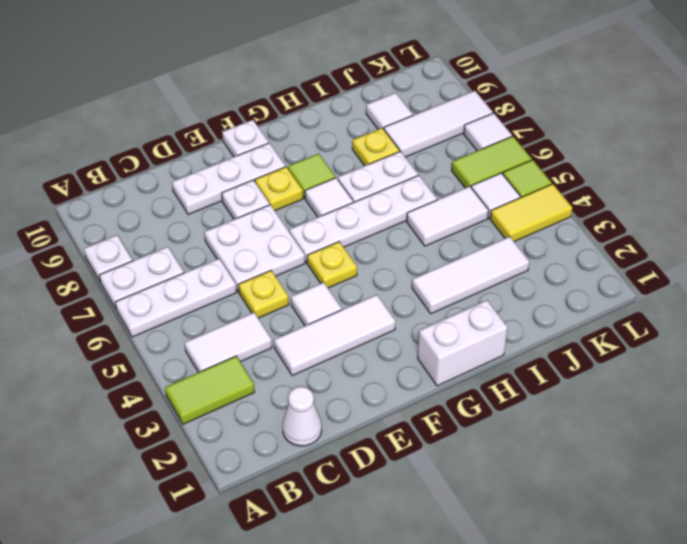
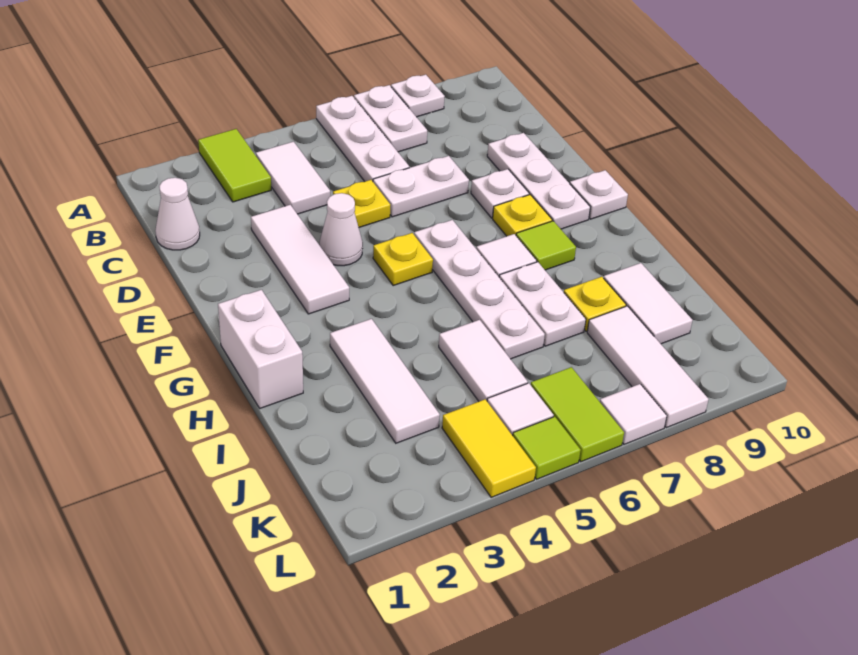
white 2x2 plate [204,205,305,292] -> white 1x2 plate [373,156,469,217]
white 1x1 tile [291,282,342,326] -> white 1x1 cone [319,193,363,266]
white 1x1 tile [366,93,413,129] -> white 1x2 tile [604,263,693,344]

